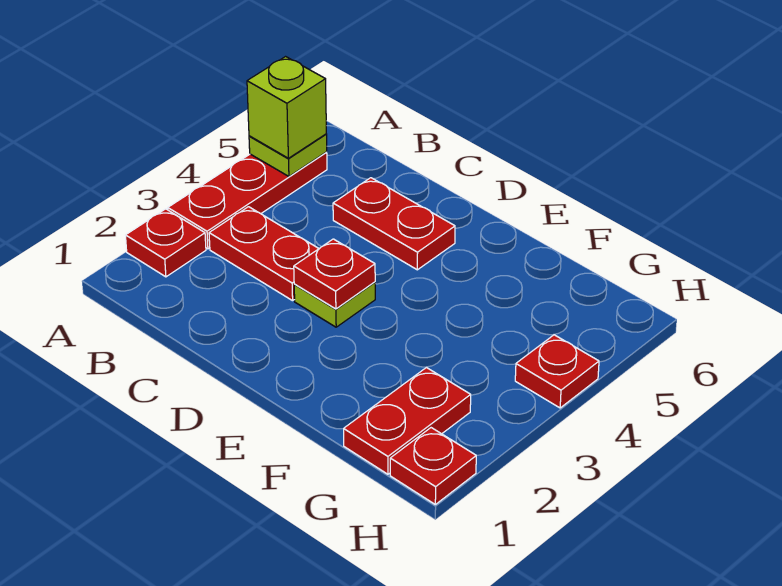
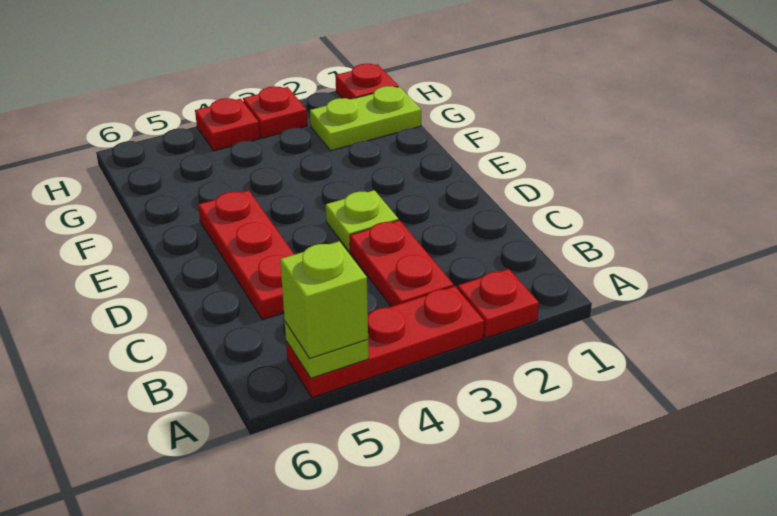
red 1x2 plate [333,178,455,270] -> red 1x3 plate [198,190,294,320]
red 1x1 plate [294,239,375,309] -> red 1x1 plate moved to [243,86,307,138]
red 1x2 plate [344,368,471,474] -> lime 1x2 plate [310,86,421,151]

